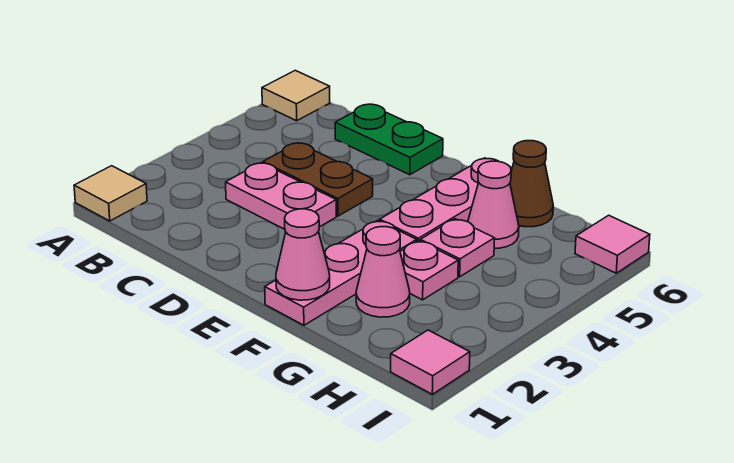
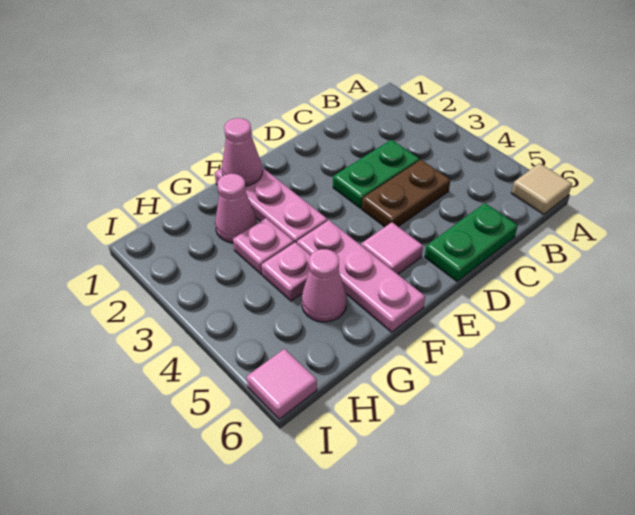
tan 1x1 tile [74,166,147,221] -> none
pink 1x2 plate [226,163,336,229] -> green 1x2 plate [333,140,419,208]
brown 1x1 cone [510,141,553,227] -> none
pink 1x1 tile [391,330,470,394] -> pink 1x1 tile moved to [361,222,423,274]

